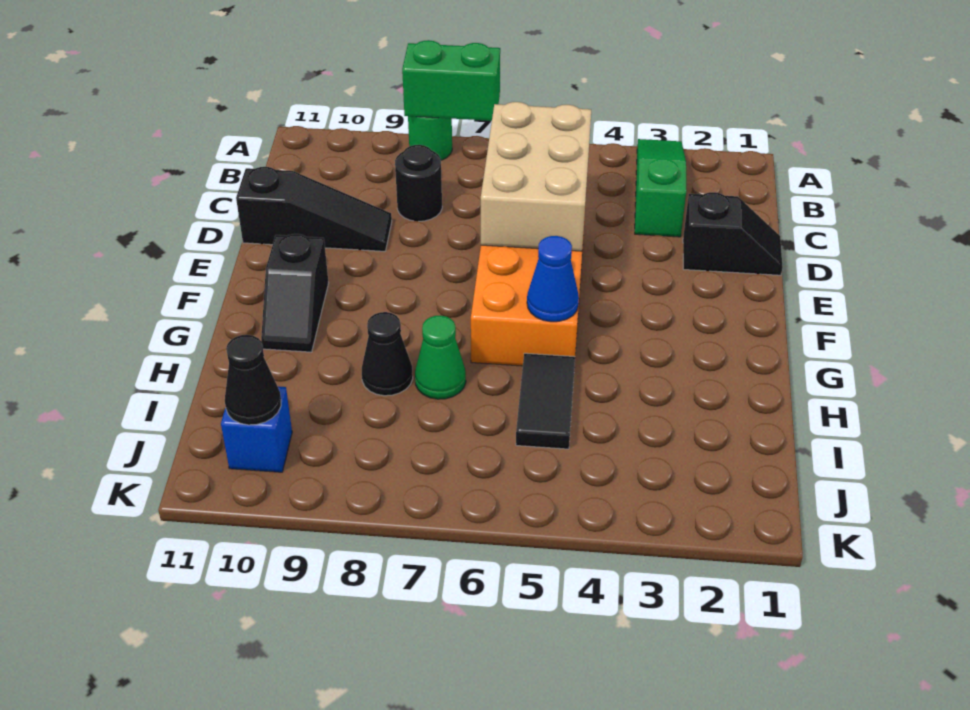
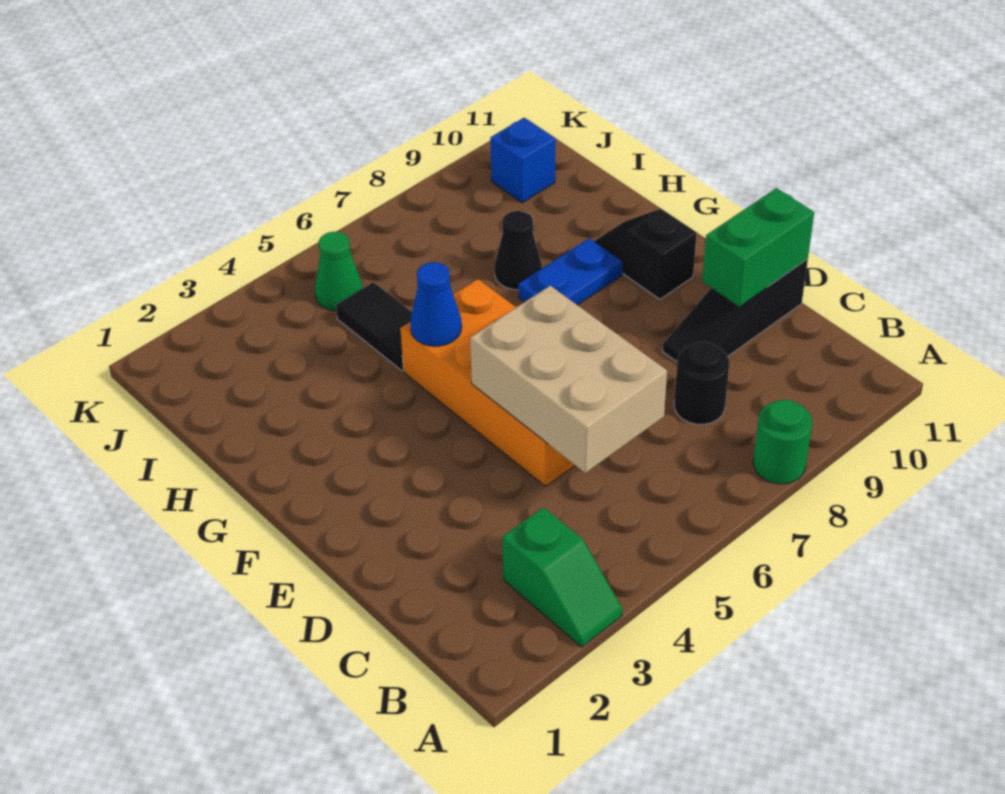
green 1x3 slope [635,139,686,237] -> green 1x2 slope [502,507,622,647]
green 1x2 brick [402,40,500,121] -> green 1x2 brick moved to [702,188,814,307]
black 1x2 slope [683,192,783,275] -> none
none -> blue 1x2 plate [518,238,623,305]
green 1x1 cone [415,315,466,399] -> green 1x1 cone moved to [315,232,363,311]
black 1x1 cone [225,335,281,425] -> none

